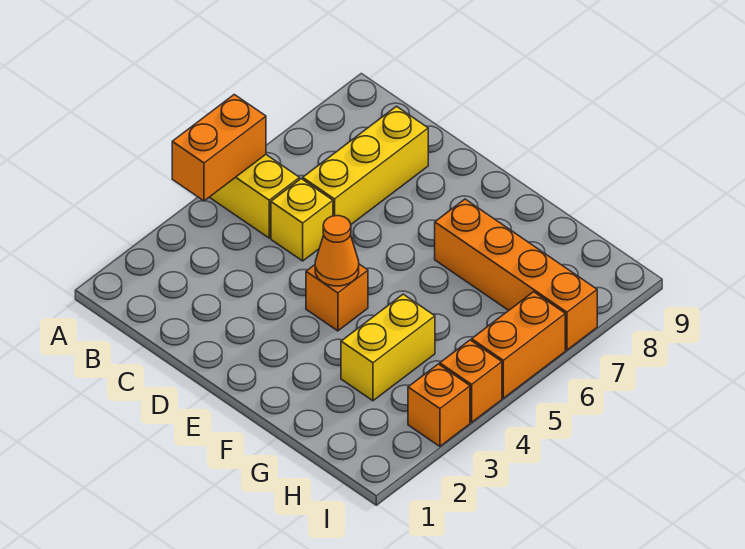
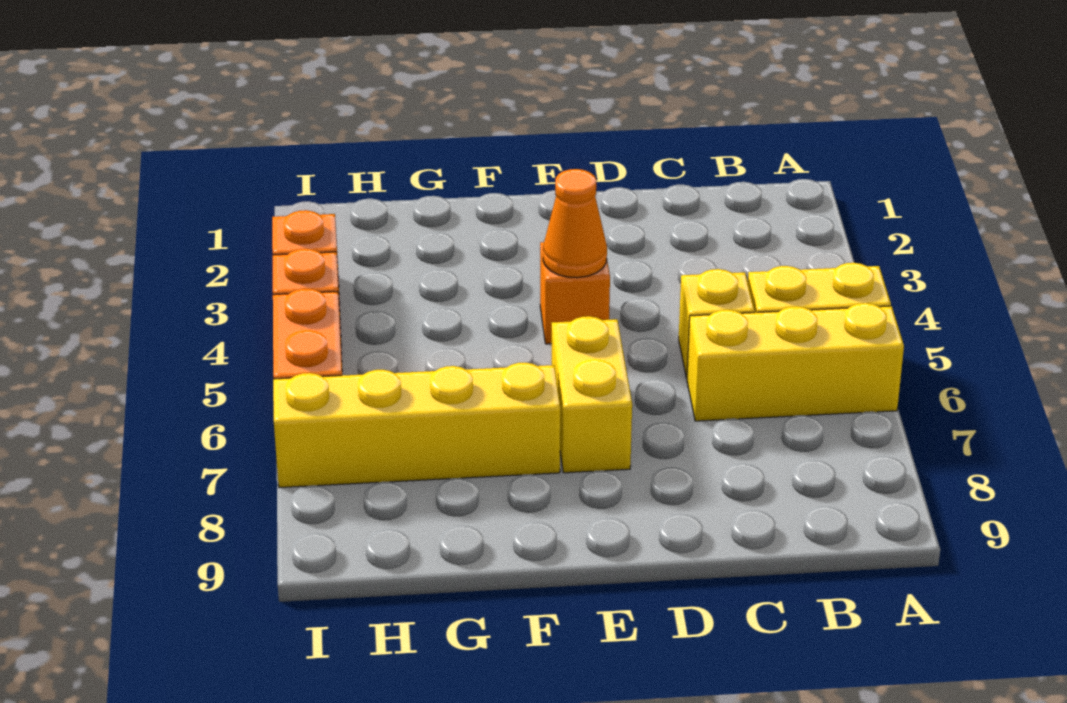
orange 1x2 brick [172,95,266,201] -> none
yellow 1x3 brick [303,106,428,224] -> yellow 1x3 brick turned to [687,303,904,421]
orange 1x4 brick [435,199,597,350] -> yellow 1x4 brick [273,363,560,488]
yellow 1x2 brick [341,294,435,401] -> yellow 1x2 brick moved to [552,316,632,473]

